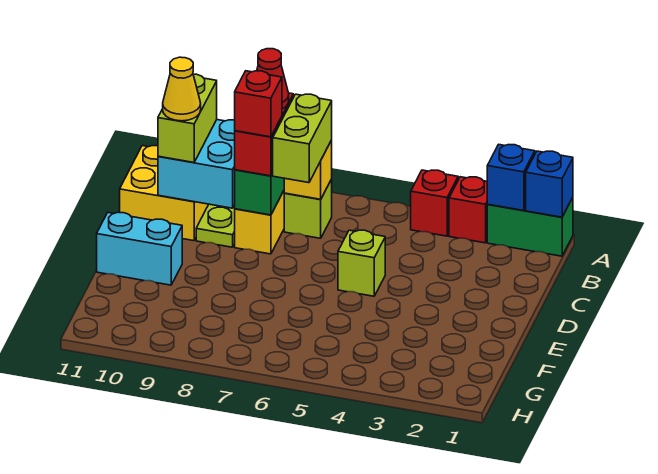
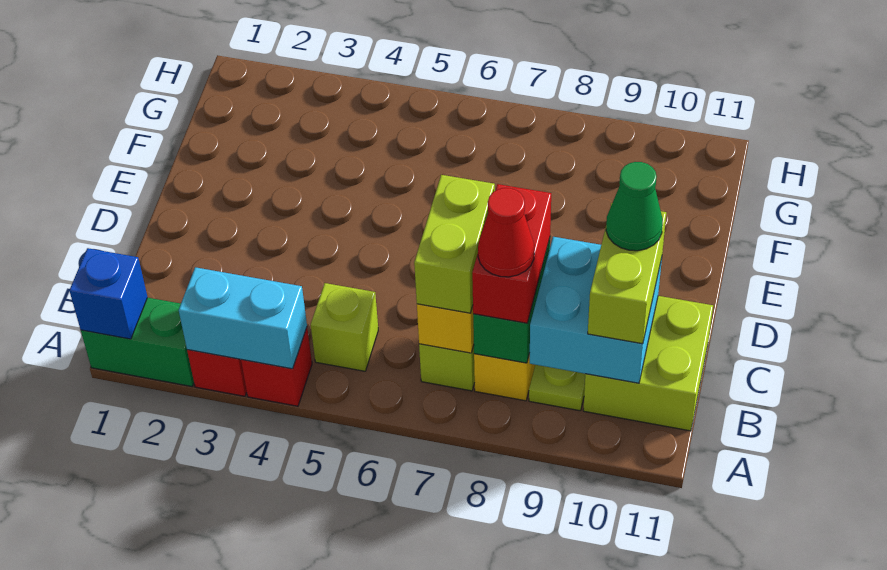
blue 1x1 brick [487,144,535,211] -> none
yellow 2x2 brick [120,146,209,241] -> lime 2x2 brick [583,296,713,431]
red 1x1 brick [235,71,282,137] -> none
yellow 1x1 cone [163,57,201,121] -> green 1x1 cone [606,162,663,251]
lime 1x1 brick [338,230,385,296] -> lime 1x1 brick moved to [311,283,378,371]
cyan 1x2 brick [97,212,182,285] -> cyan 1x2 brick moved to [179,267,307,369]

